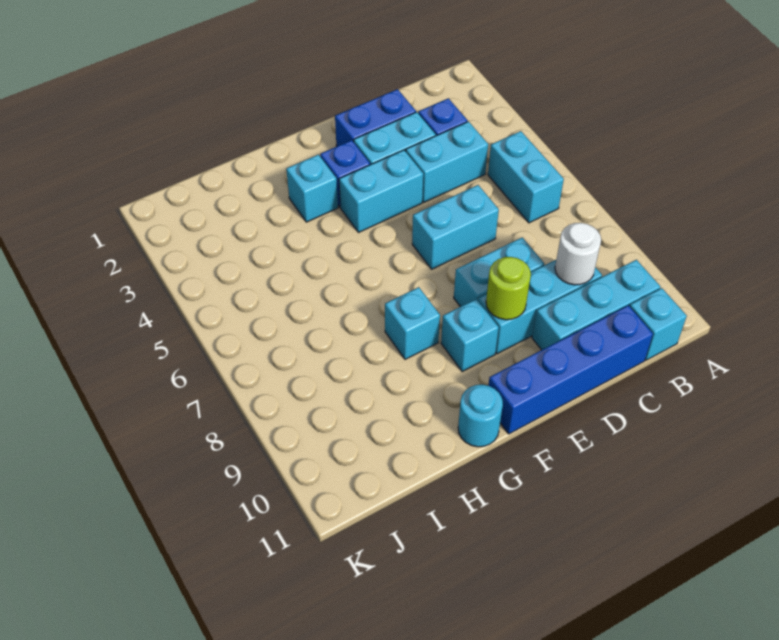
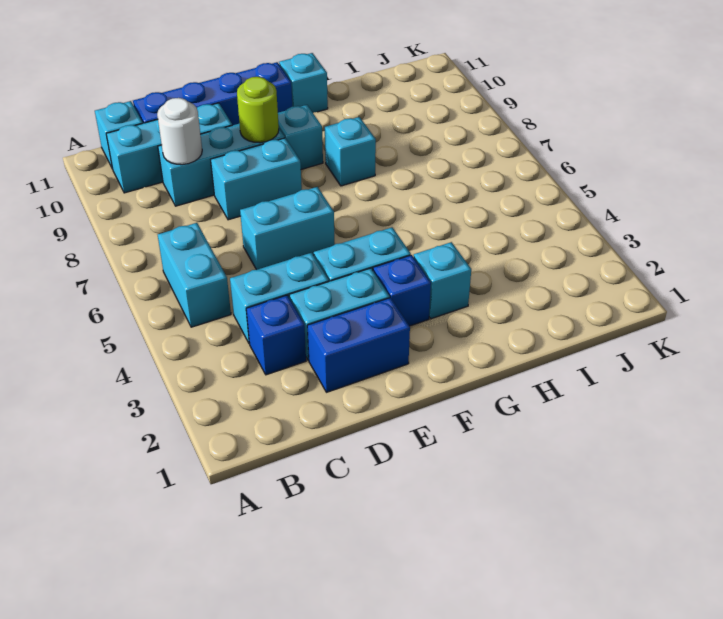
cyan 1x1 round brick [458,385,503,447] -> cyan 1x1 brick [279,53,328,113]

